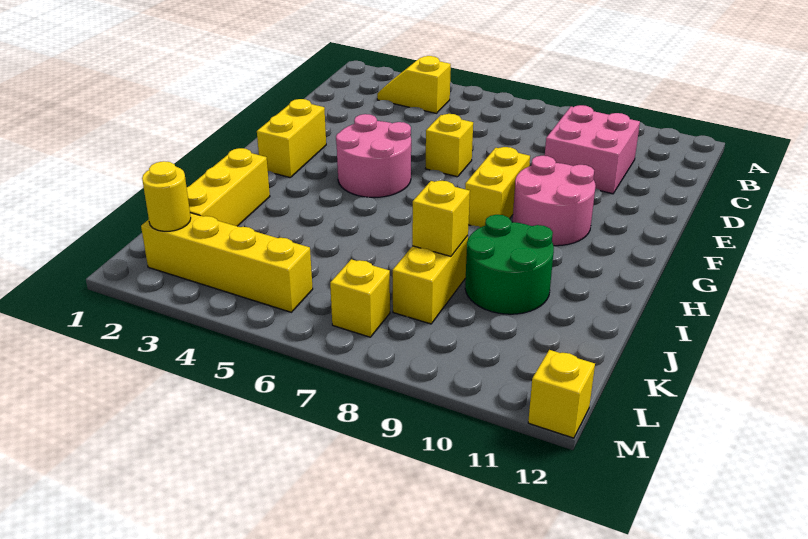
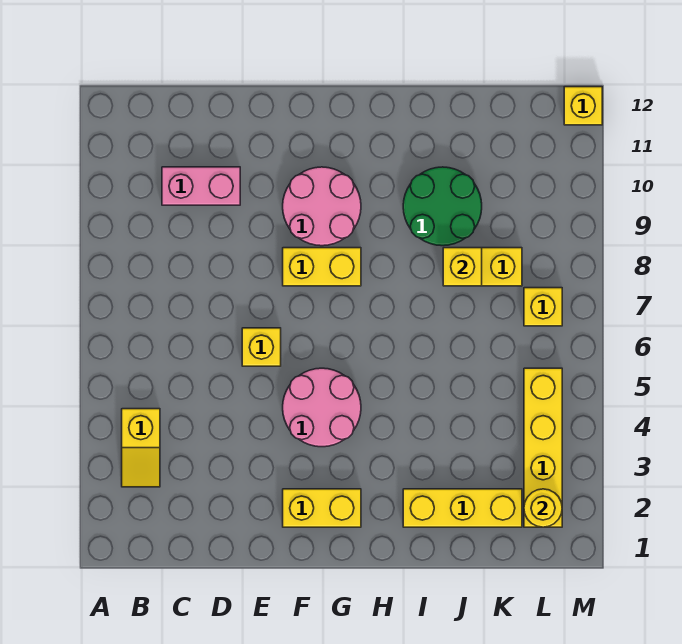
pink 2x2 brick [545,105,640,194] -> pink 1x2 brick [162,167,240,205]

